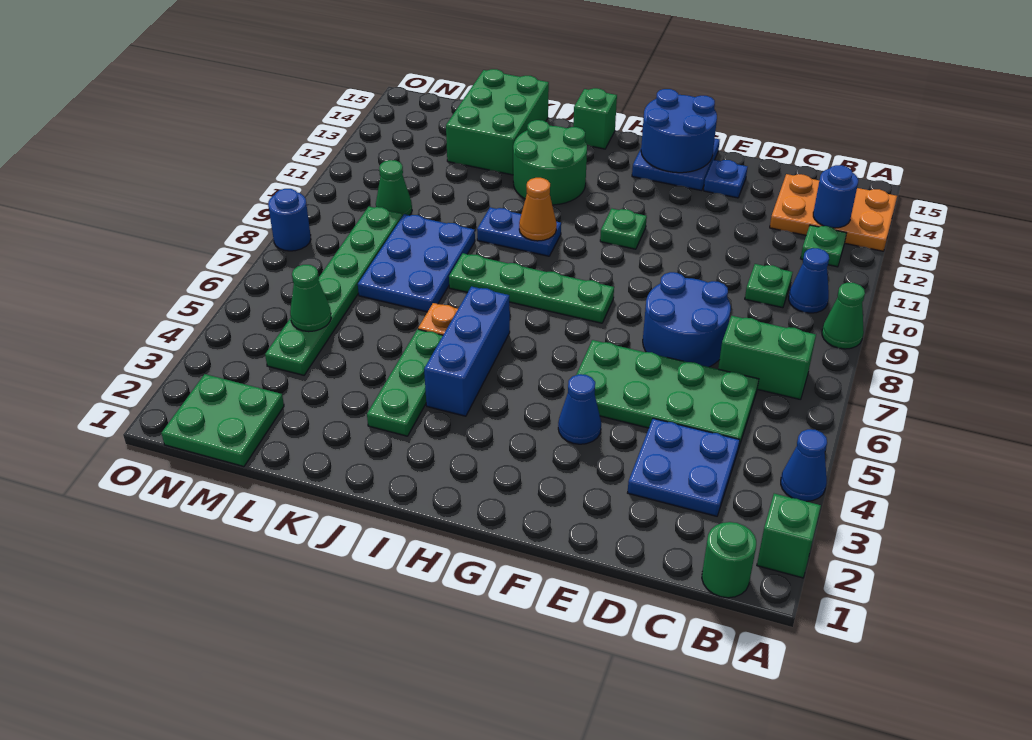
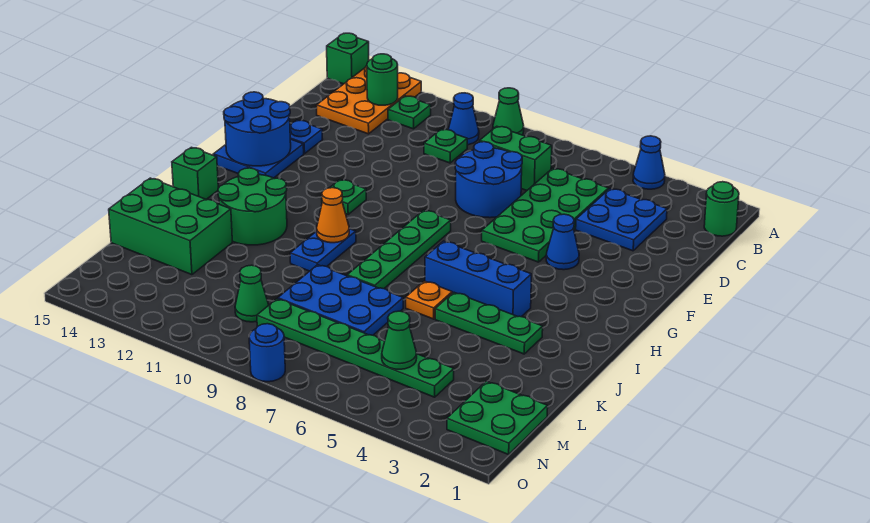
green 1x1 brick [757,494,821,578] -> green 1x1 brick moved to [327,33,369,84]
green 1x2 brick [718,316,816,400] -> green 1x2 brick turned to [480,126,552,190]
blue 1x1 round brick [813,165,858,228] -> green 1x1 round brick [367,54,398,105]

